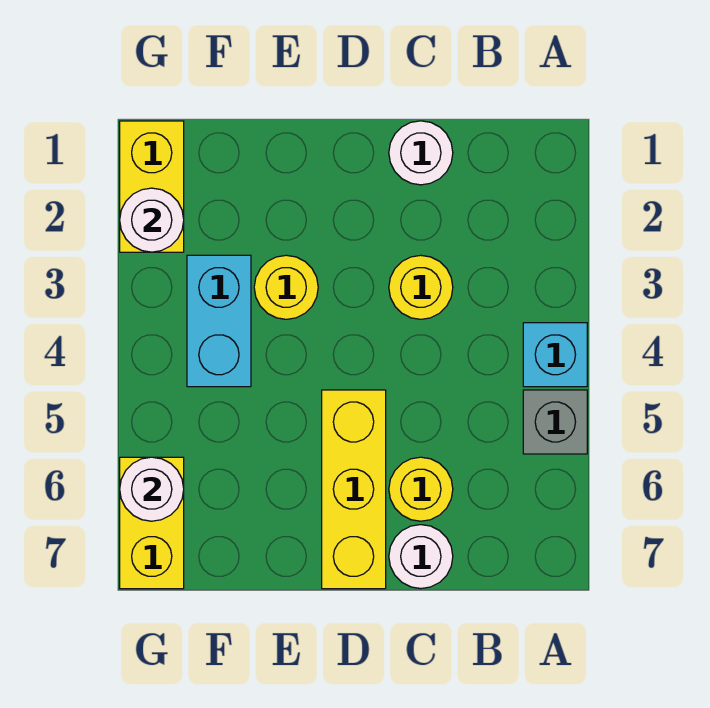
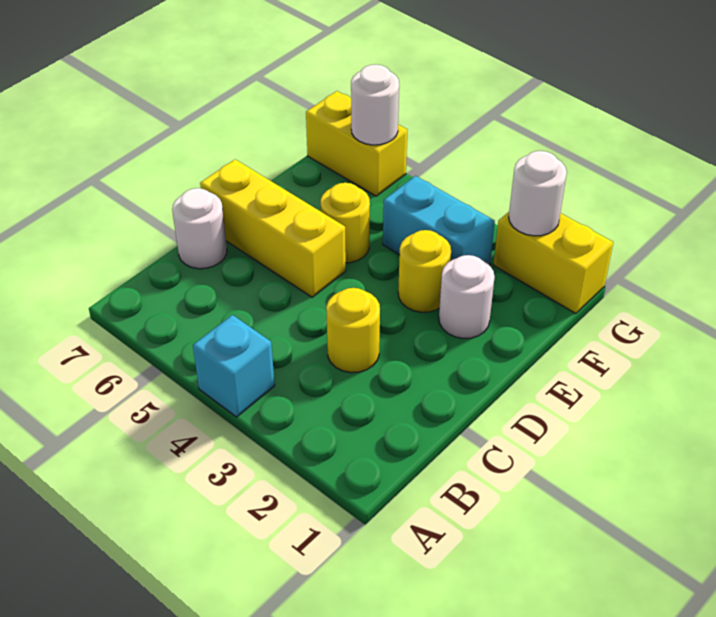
grey 1x1 brick [523,390,587,454] -> none
white 1x1 round brick [389,121,453,185] -> white 1x1 round brick moved to [439,255,495,338]
yellow 1x1 round brick [389,457,453,521] -> yellow 1x1 round brick moved to [321,183,370,263]

